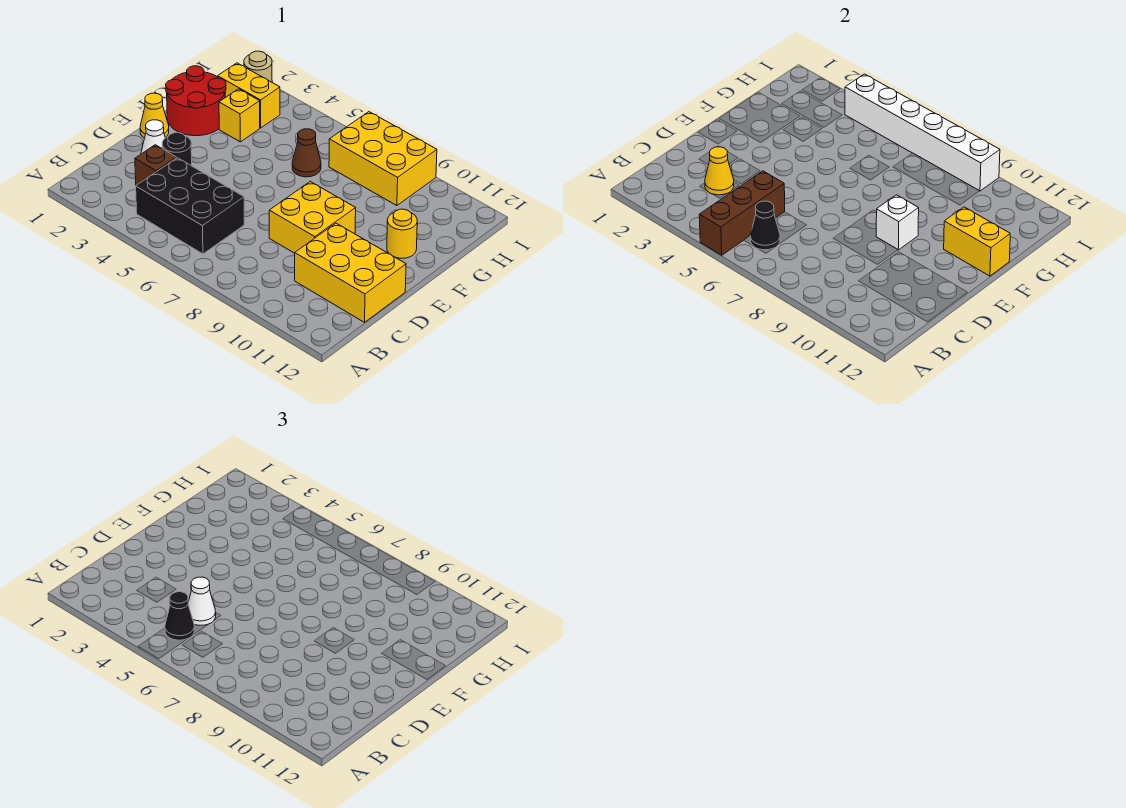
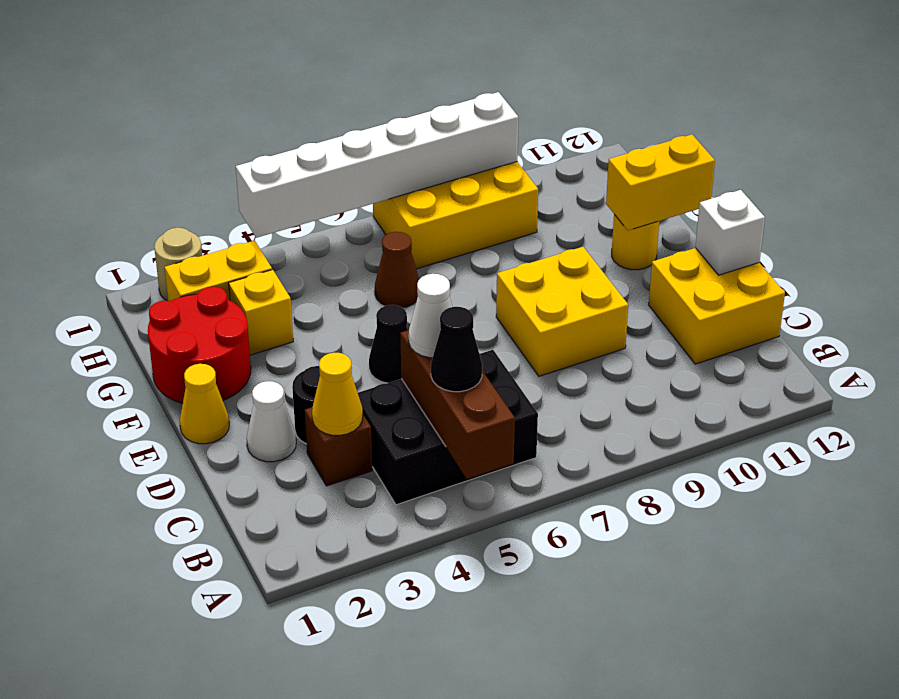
black 1x1 cone [751,201,780,250] -> black 1x1 cone moved to [369,305,408,383]
yellow 2x3 brick [295,223,406,322] -> yellow 2x2 brick [649,248,785,364]
white 1x1 brick [876,195,919,250] -> white 1x1 brick moved to [695,190,765,275]

